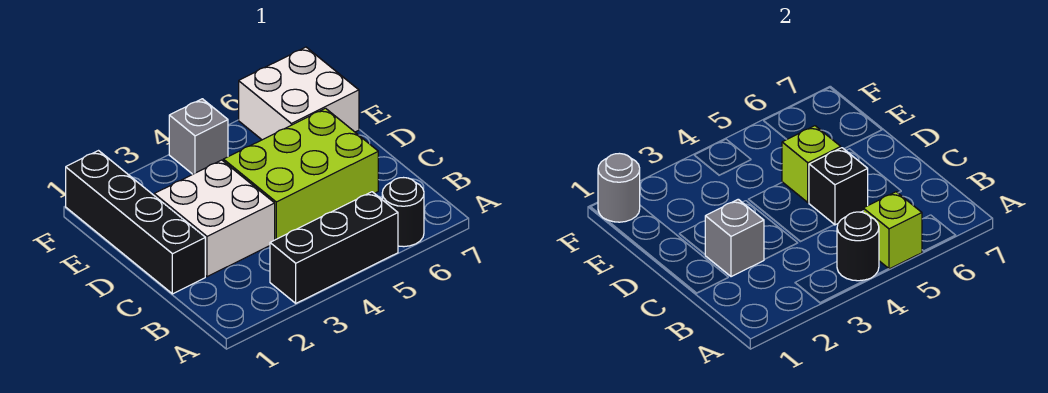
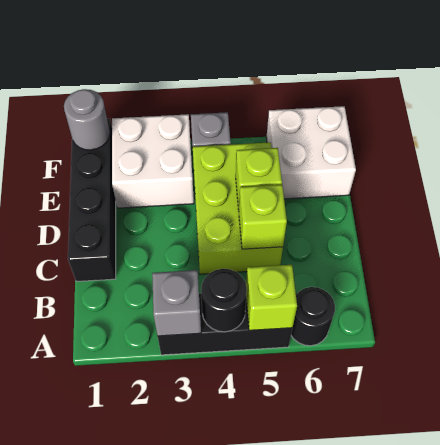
white 2x2 brick [154,160,275,277] -> white 2x2 brick moved to [112,114,194,208]
grey 1x1 brick [705,199,764,277] -> grey 1x1 brick moved to [152,270,201,336]
lime 2x3 brick [223,108,378,240] -> lime 2x3 brick turned to [193,142,283,274]
black 1x1 brick [809,148,868,225] -> lime 1x1 brick [239,185,287,249]

